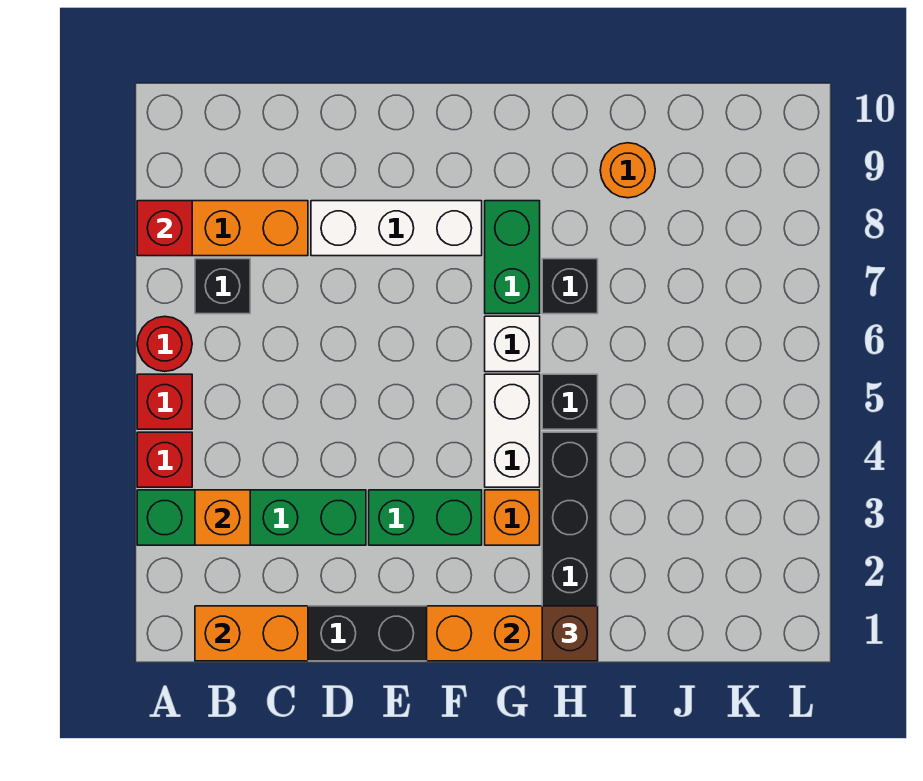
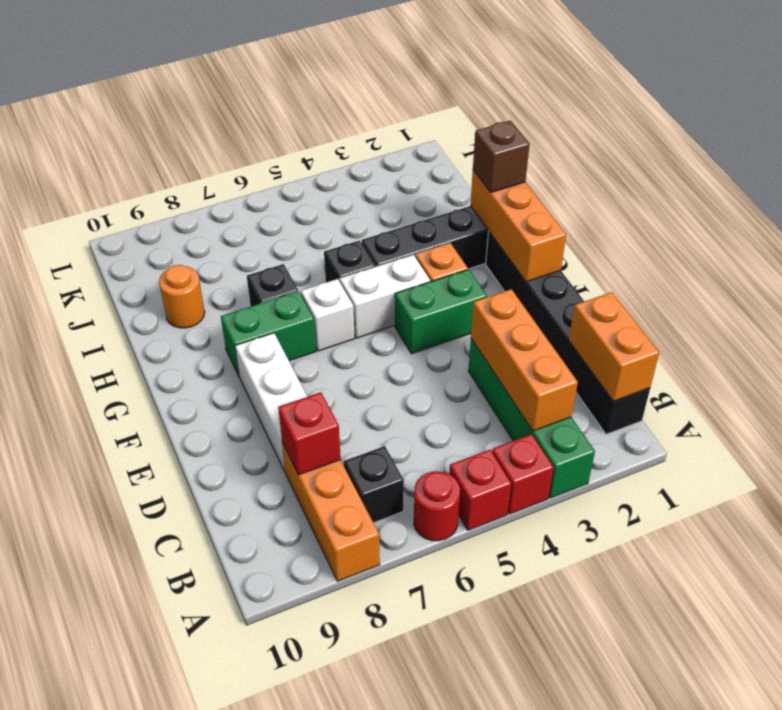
red 1x1 brick [137,201,192,256] -> red 1x1 brick moved to [278,392,341,475]
orange 1x1 brick [195,490,250,545] -> orange 1x3 brick [471,289,578,431]
green 1x2 brick [369,490,482,545] -> green 1x2 brick turned to [395,269,487,354]

